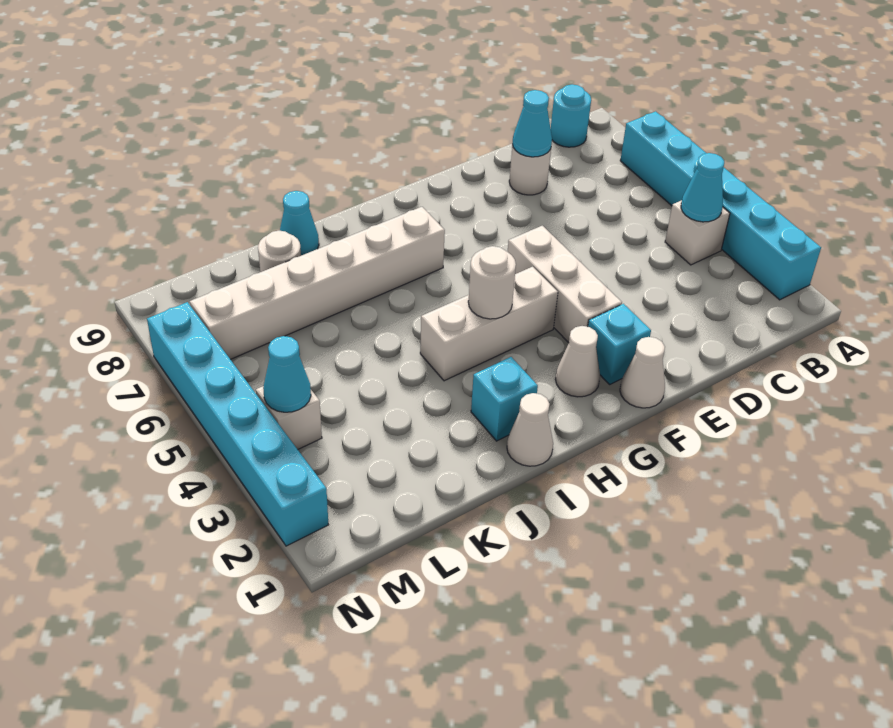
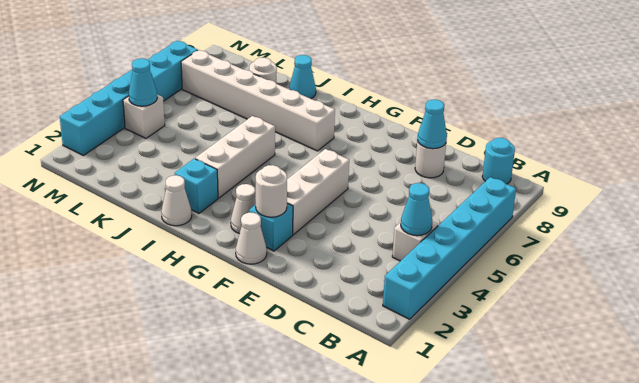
white 1x3 brick [420,267,558,381] -> white 1x3 brick turned to [195,116,275,198]
white 1x1 round brick [468,246,516,319] -> white 1x1 round brick moved to [256,165,287,217]

